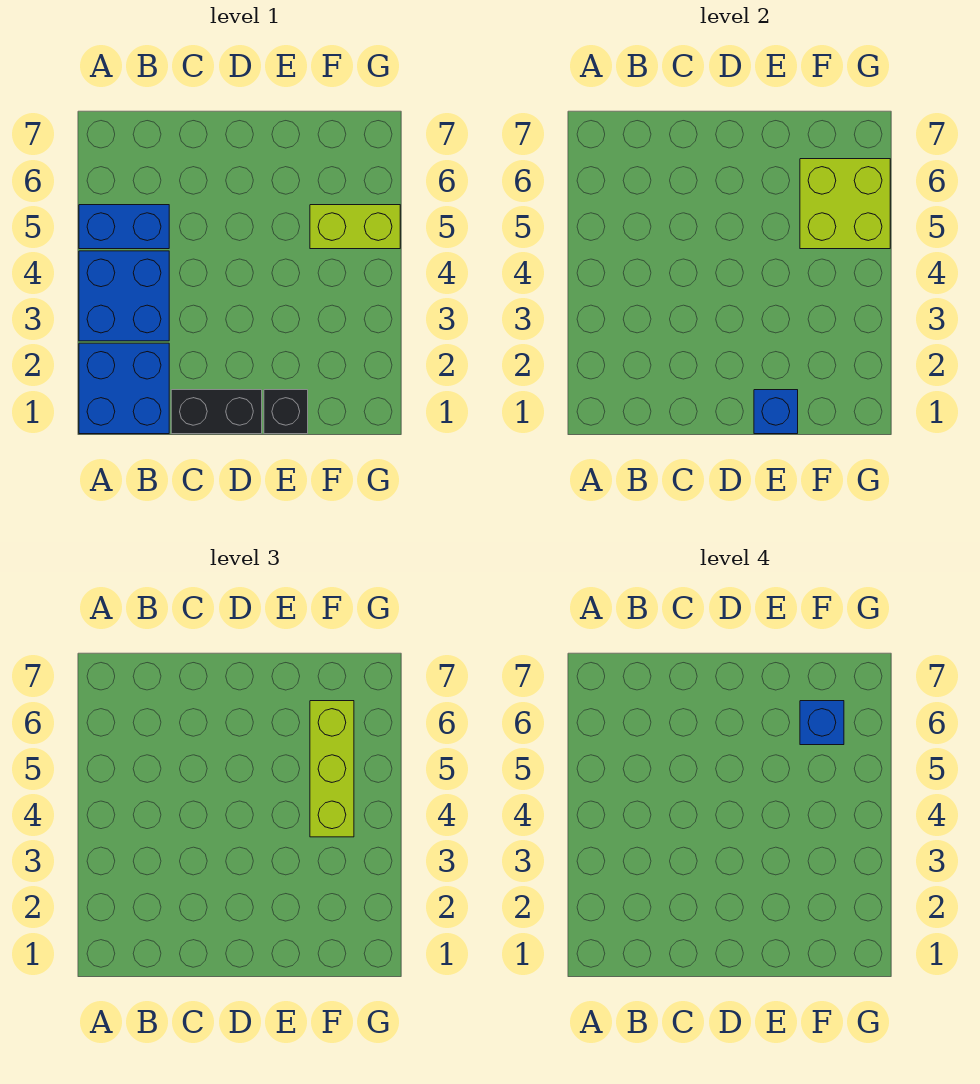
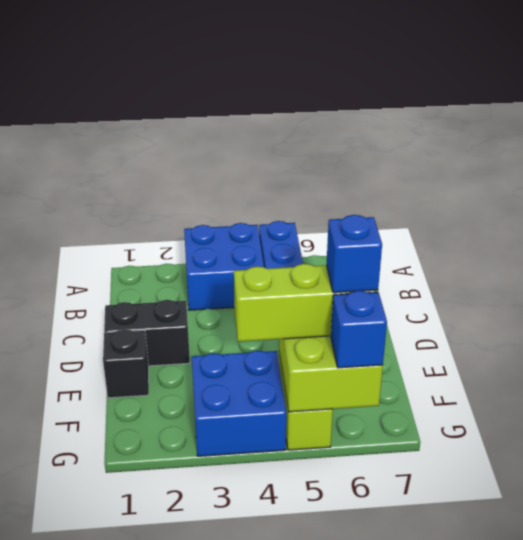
blue 2x2 brick [79,343,169,434] -> blue 2x2 brick moved to [192,351,286,456]
black 1x2 brick [171,390,262,434] -> black 1x2 brick turned to [104,300,190,366]
blue 1x1 brick [754,390,798,434] -> blue 1x1 brick moved to [331,291,387,368]

